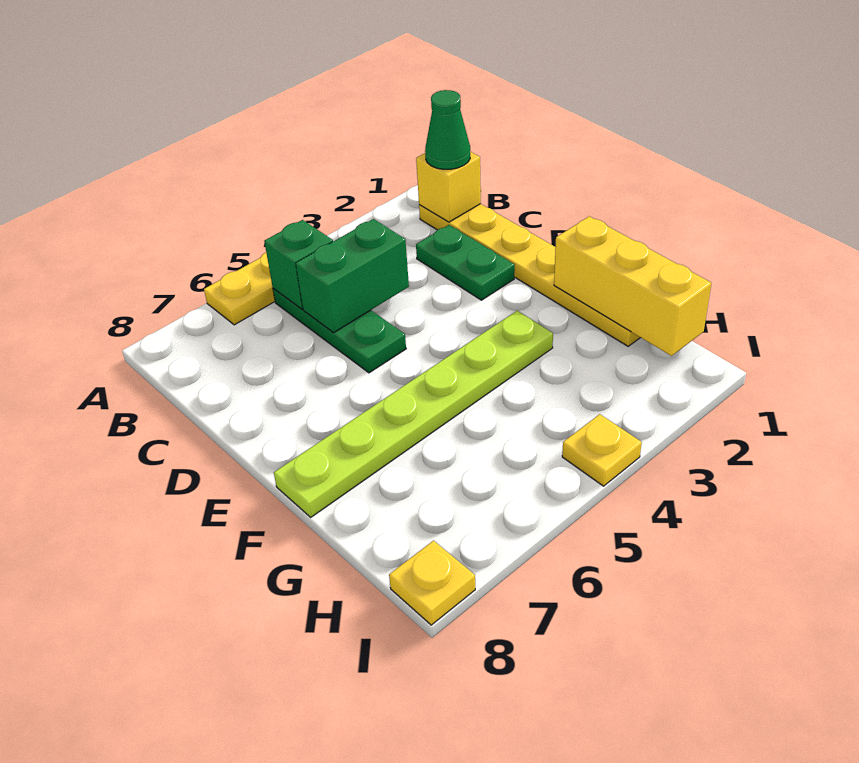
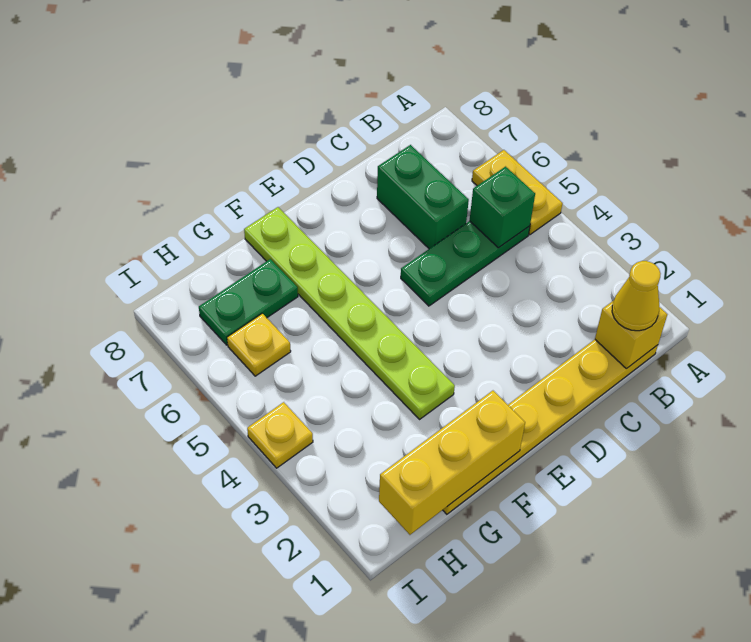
green 1x1 cone [425,90,470,169] -> yellow 1x1 cone [612,261,661,331]
green 1x2 plate [416,225,515,300] -> green 1x2 plate moved to [199,259,298,345]
green 1x2 brick [296,219,409,332] -> green 1x2 brick moved to [377,145,469,249]
yellow 1x1 plate [389,541,475,625] -> yellow 1x1 plate moved to [227,313,291,376]

